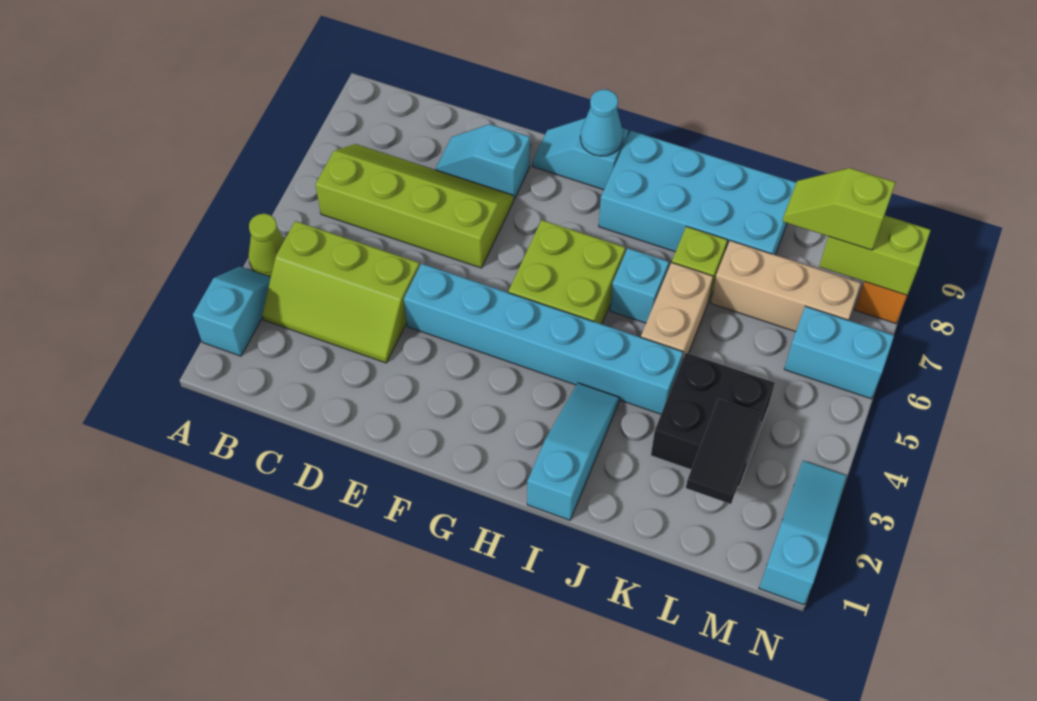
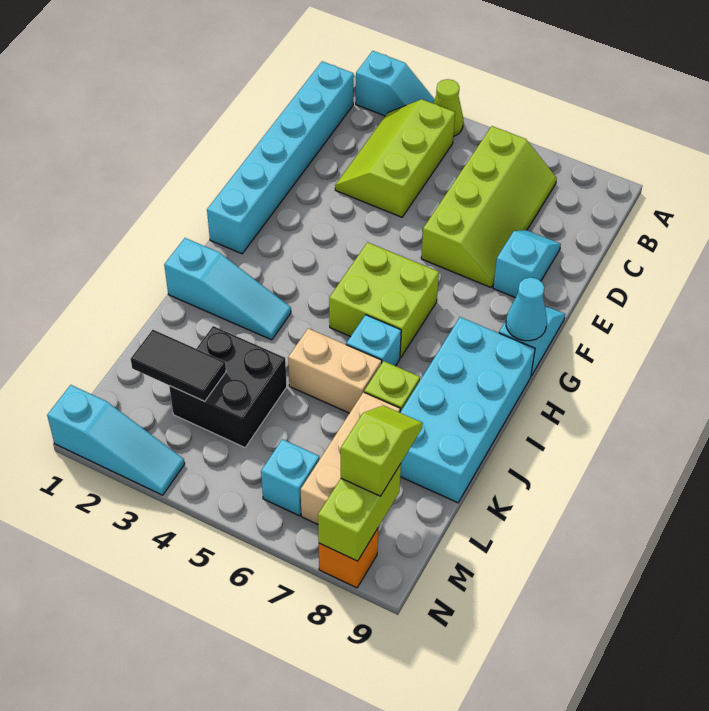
cyan 1x6 brick [404,264,683,414] -> cyan 1x6 brick moved to [207,61,354,254]
cyan 1x2 brick [784,306,894,399] -> cyan 1x1 brick [261,439,320,516]

